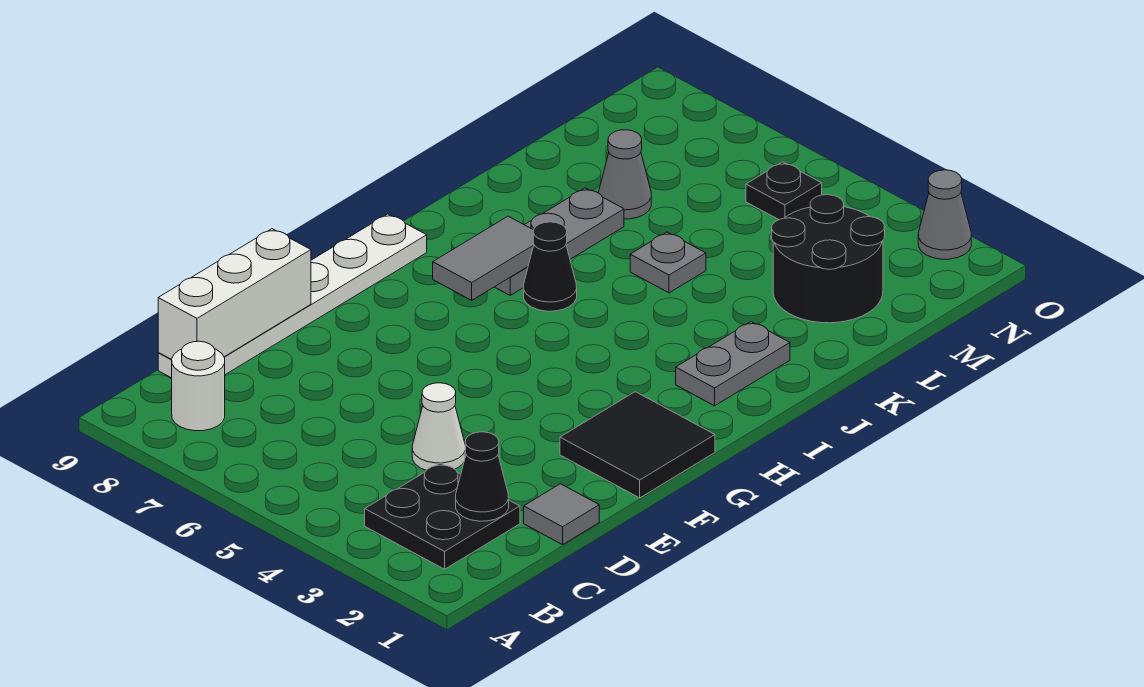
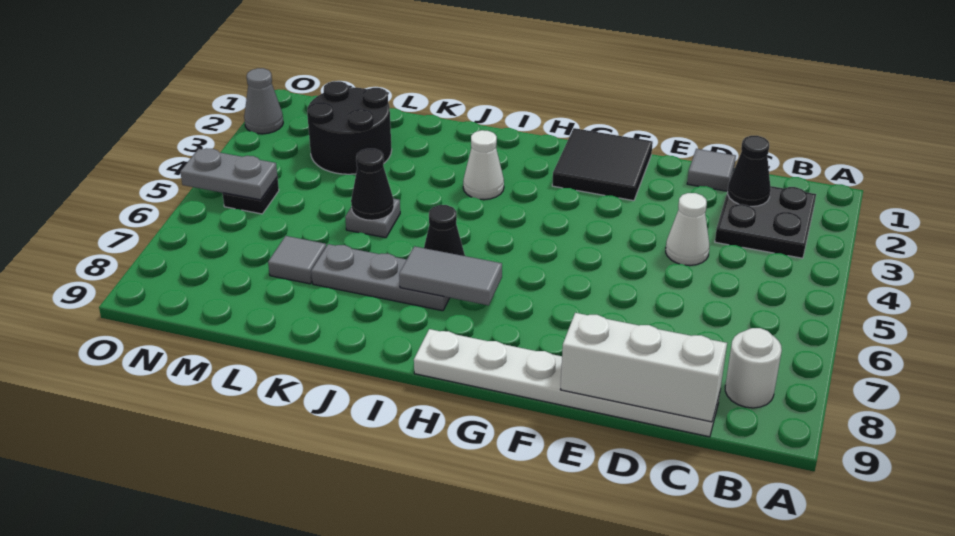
grey 1x2 plate [676,322,790,406] -> grey 1x2 plate moved to [180,148,277,200]
none -> white 1x1 cone [463,130,504,200]
none -> black 1x1 cone [351,149,394,220]
grey 1x1 cone [598,130,651,219] -> grey 1x1 tile [268,236,326,284]

